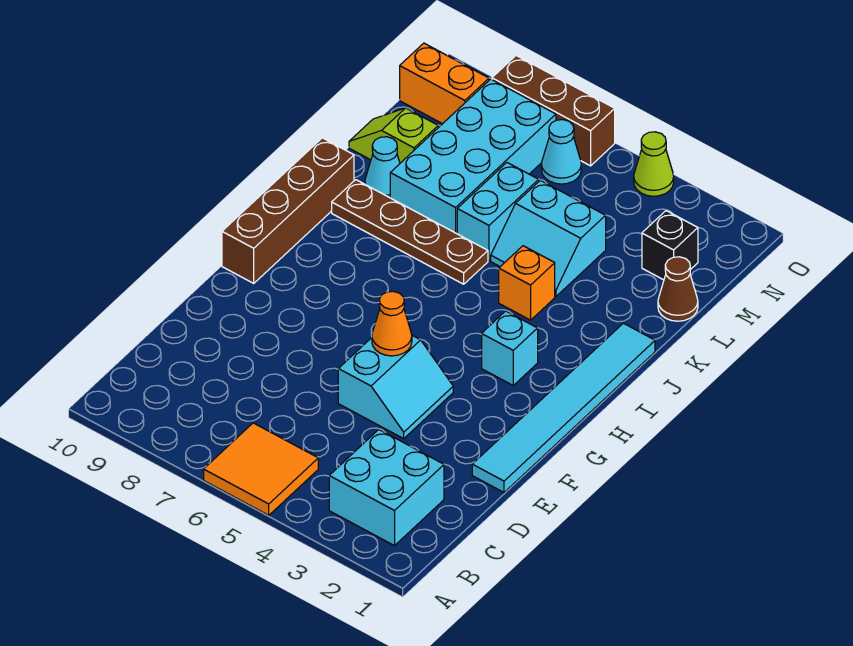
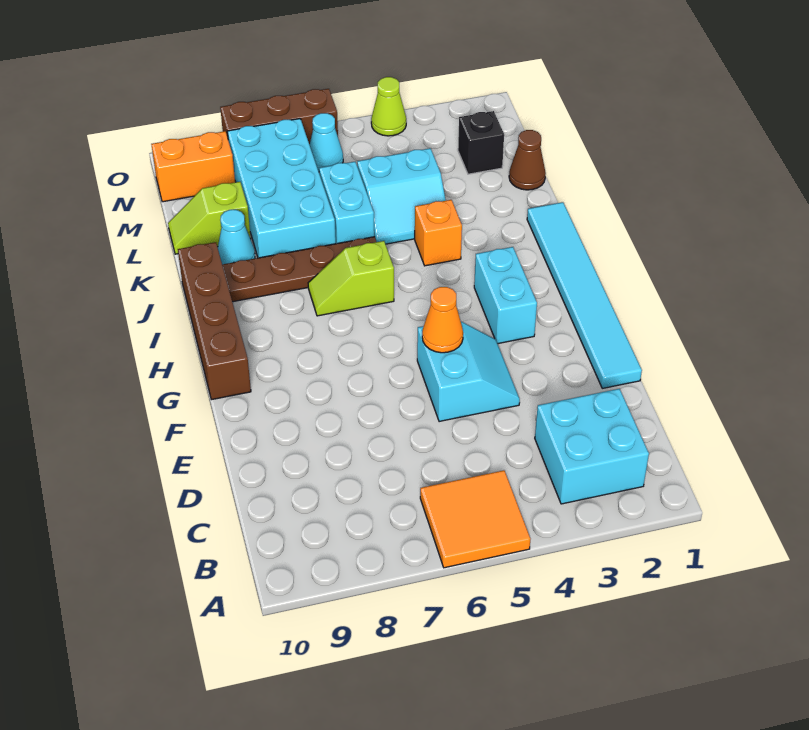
cyan 1x1 brick [482,311,538,385] -> cyan 1x2 brick [474,247,537,344]
none -> lime 1x2 slope [308,241,394,316]

